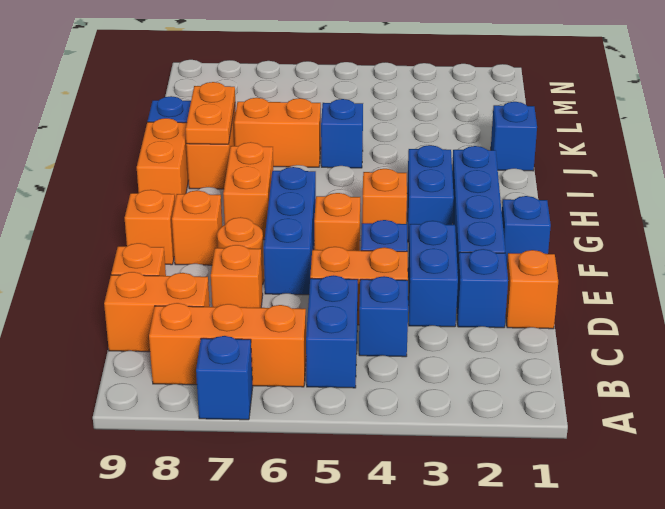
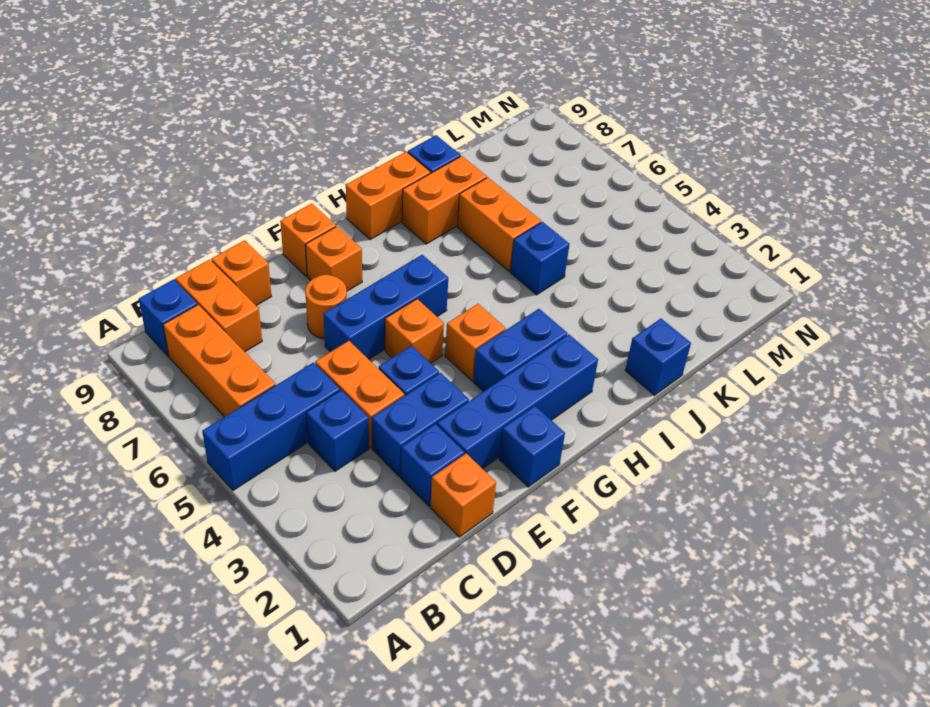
blue 1x1 brick [196,336,253,420] -> blue 1x1 brick moved to [139,279,197,356]
blue 1x2 brick [306,275,358,388] -> blue 1x3 brick [202,363,340,490]
orange 1x1 brick [211,245,263,308] -> none
orange 1x2 brick [223,142,273,240] -> none
orange 1x2 plate [186,82,235,144] -> none

